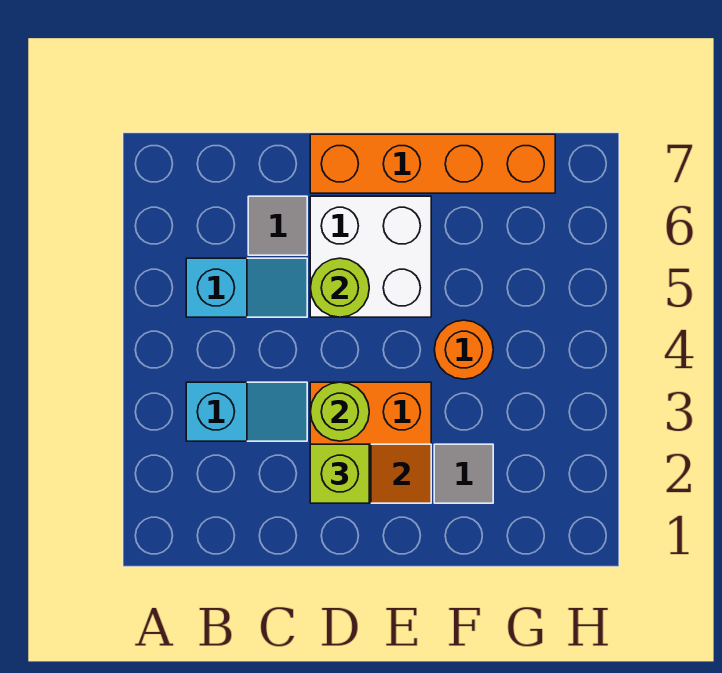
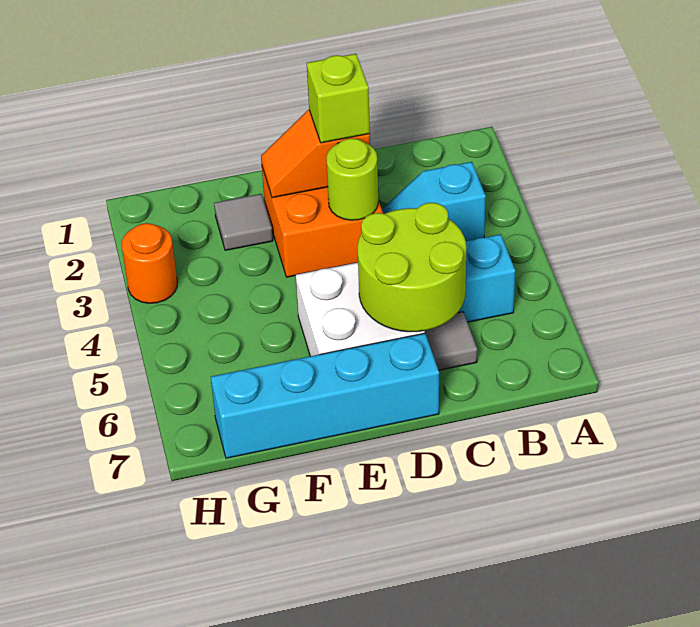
lime 1x1 round brick [310,258,369,317] -> lime 2x2 round brick [358,203,466,332]
orange 1x4 brick [310,134,555,193] -> cyan 1x4 brick [211,333,439,458]
orange 1x1 round brick [434,320,493,379] -> orange 1x1 round brick moved to [122,223,177,303]

